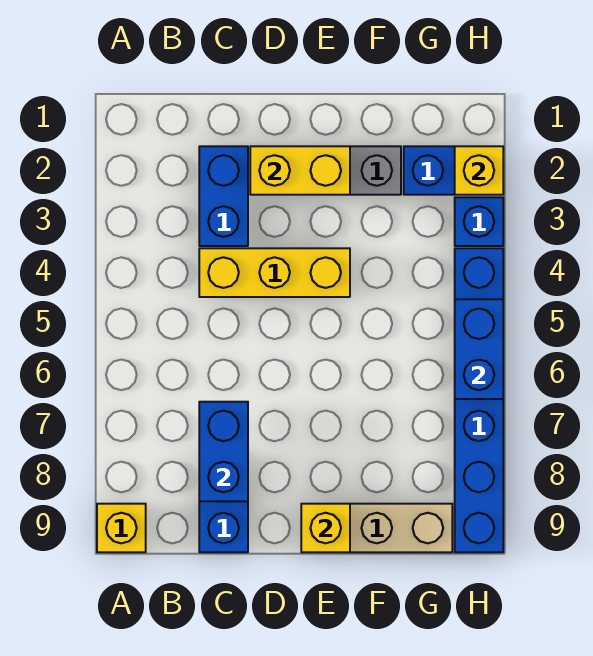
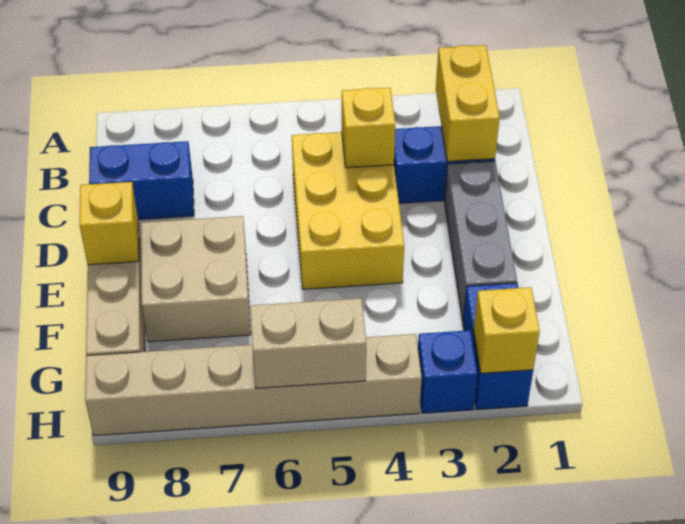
yellow 1x1 brick [97,504,146,552] -> yellow 1x1 brick moved to [342,88,395,168]
yellow 1x3 brick [199,248,350,297] -> yellow 2x3 brick [292,132,404,289]
blue 1x2 brick [199,402,248,501] -> none
yellow 1x2 brick [250,146,350,195] -> yellow 1x2 brick moved to [436,45,500,162]
none -> tan 2x2 brick [141,216,251,342]
blue 1x6 brick [455,248,503,552] -> tan 1x6 brick [85,334,422,436]
blue 1x2 brick [455,299,503,399] -> tan 1x2 brick [250,298,366,388]

